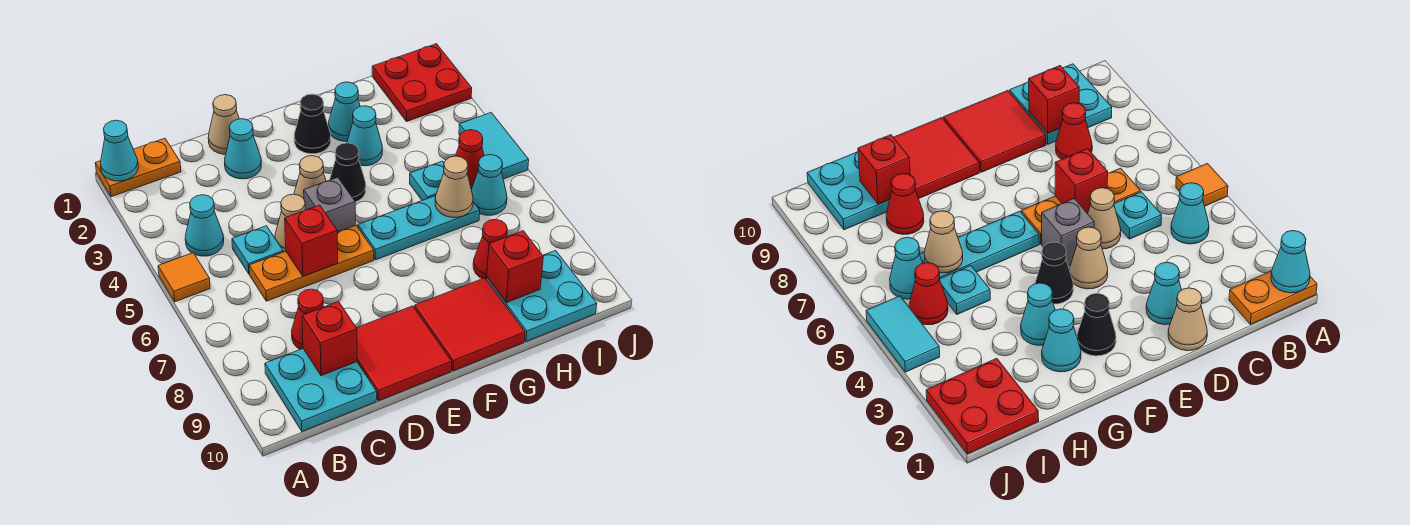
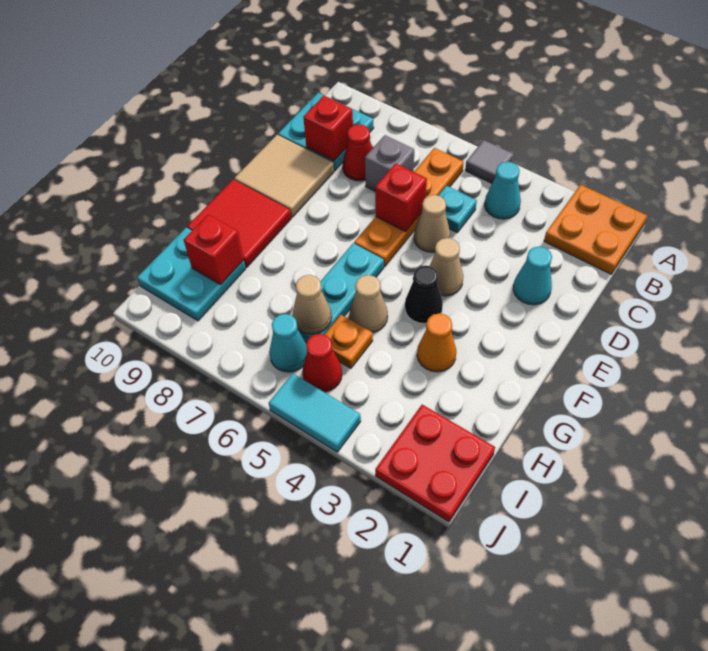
orange 1x2 plate [95,138,181,197] -> orange 2x2 plate [544,185,647,274]
cyan 1x1 cone [100,120,138,181] -> none
orange 1x1 tile [158,253,210,302] -> grey 1x1 tile [465,140,513,183]
orange 1x3 plate [249,225,374,301] -> orange 1x4 plate [354,148,464,267]
tan 1x1 cone [208,95,239,154] -> tan 1x1 cone moved to [350,275,388,333]
red 2x2 tile [357,306,452,401] -> tan 2x2 tile [234,135,334,217]
grey 1x1 brick [304,177,355,232] -> grey 1x1 brick moved to [365,135,414,191]
black 1x1 cone [294,94,331,154] -> none
cyan 1x1 cone [329,82,360,141] -> none
cyan 1x1 cone [347,106,382,166] -> orange 1x1 cone [417,313,456,372]
cyan 1x1 plate [410,161,444,200] -> orange 1x1 plate [324,315,373,368]
red 1x1 cone [473,219,507,280] -> none

